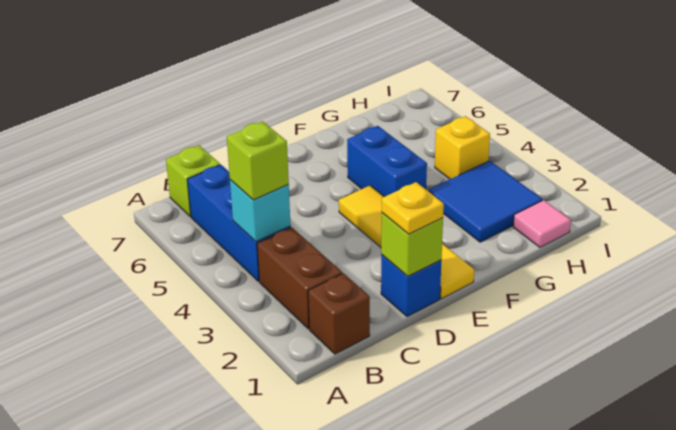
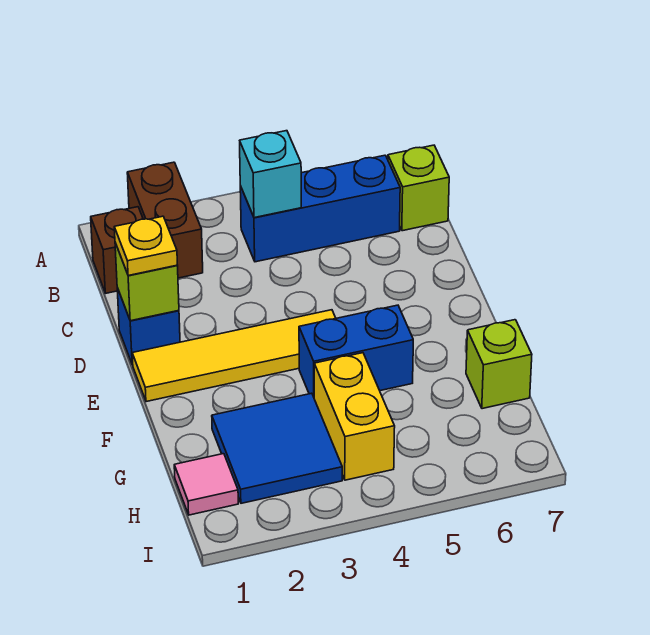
brown 1x2 brick [257,227,342,329] -> brown 1x2 brick turned to [127,162,203,278]
lime 1x1 brick [227,121,289,200] -> lime 1x1 brick moved to [466,320,532,409]
yellow 1x1 brick [435,116,490,179] -> yellow 1x2 brick [314,353,395,480]

